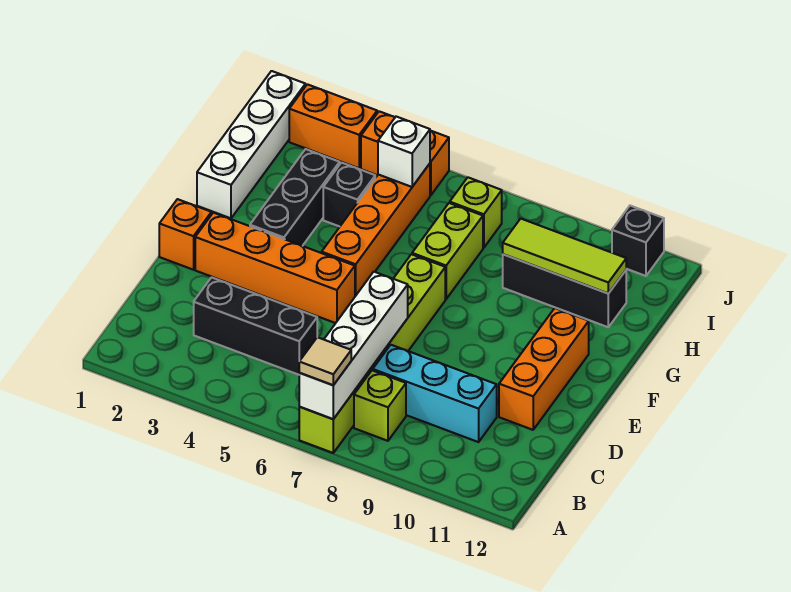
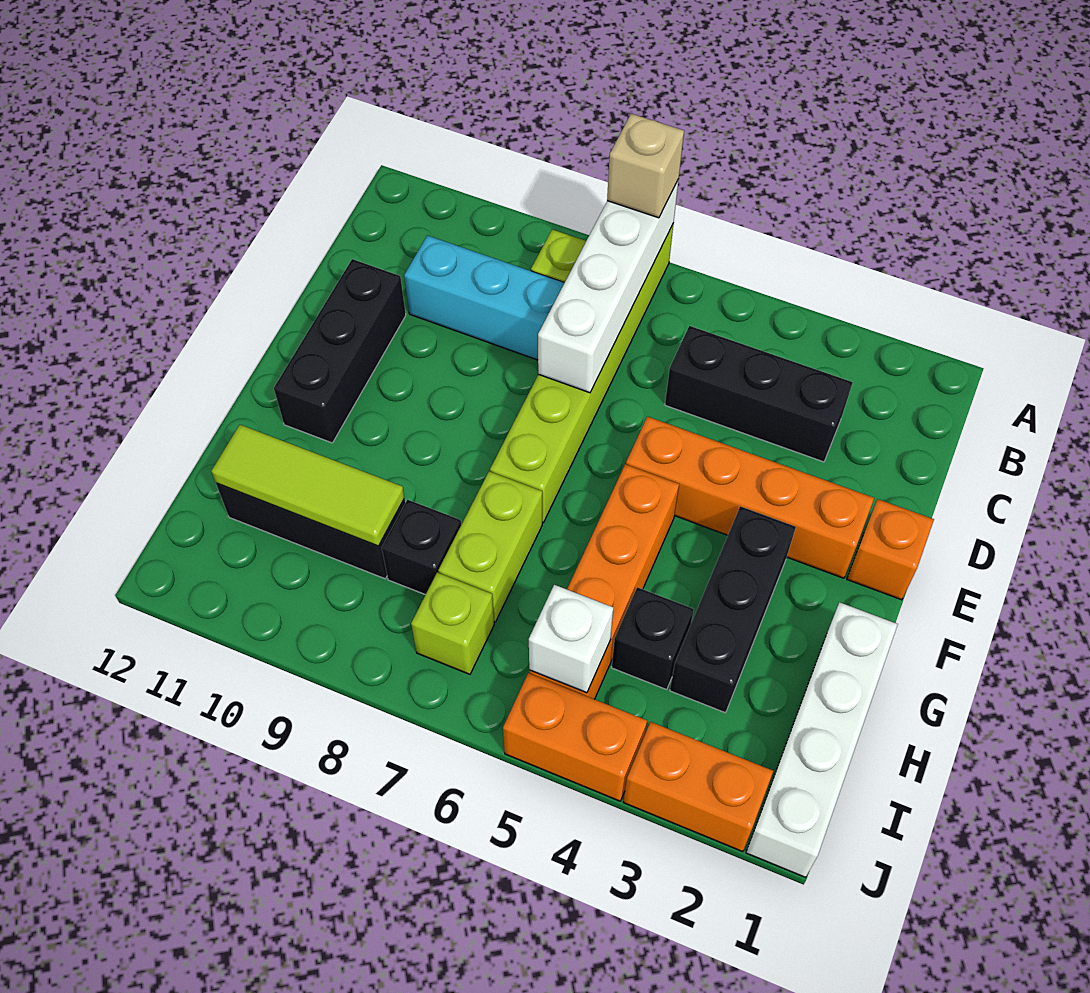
tan 1x1 tile [299,337,351,385] -> tan 1x1 brick [607,114,684,218]
orange 1x3 brick [499,308,589,430] -> black 1x3 brick [274,259,406,443]
black 1x1 brick [612,206,664,276] -> black 1x1 brick moved to [382,500,461,595]

